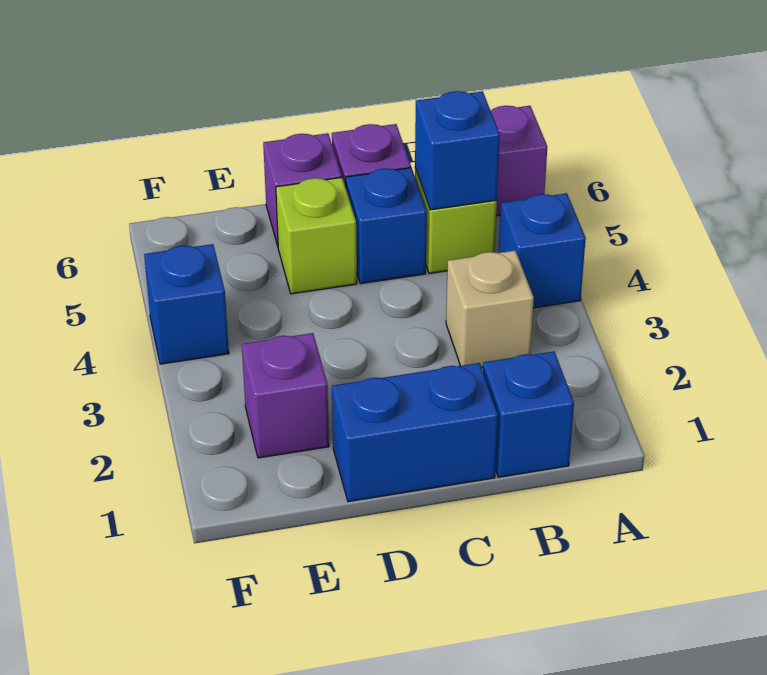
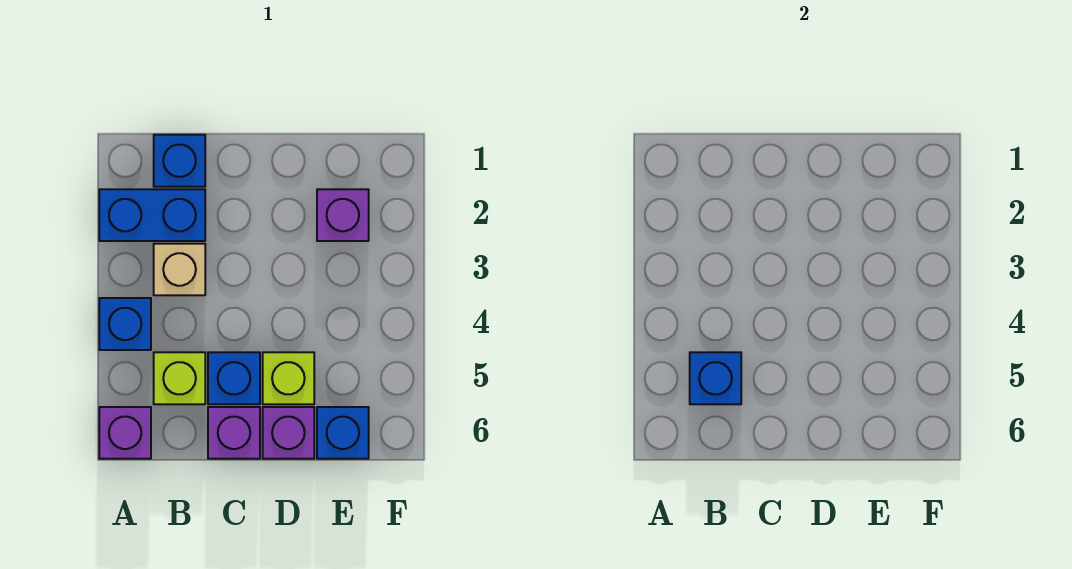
blue 1x2 brick [332,363,498,502] -> blue 1x2 brick moved to [99,189,205,241]
blue 1x1 brick [144,244,229,364] -> blue 1x1 brick moved to [317,407,369,459]

